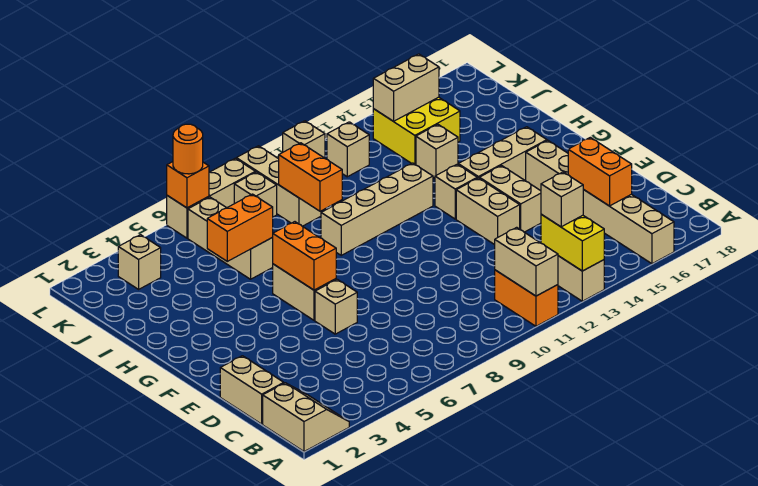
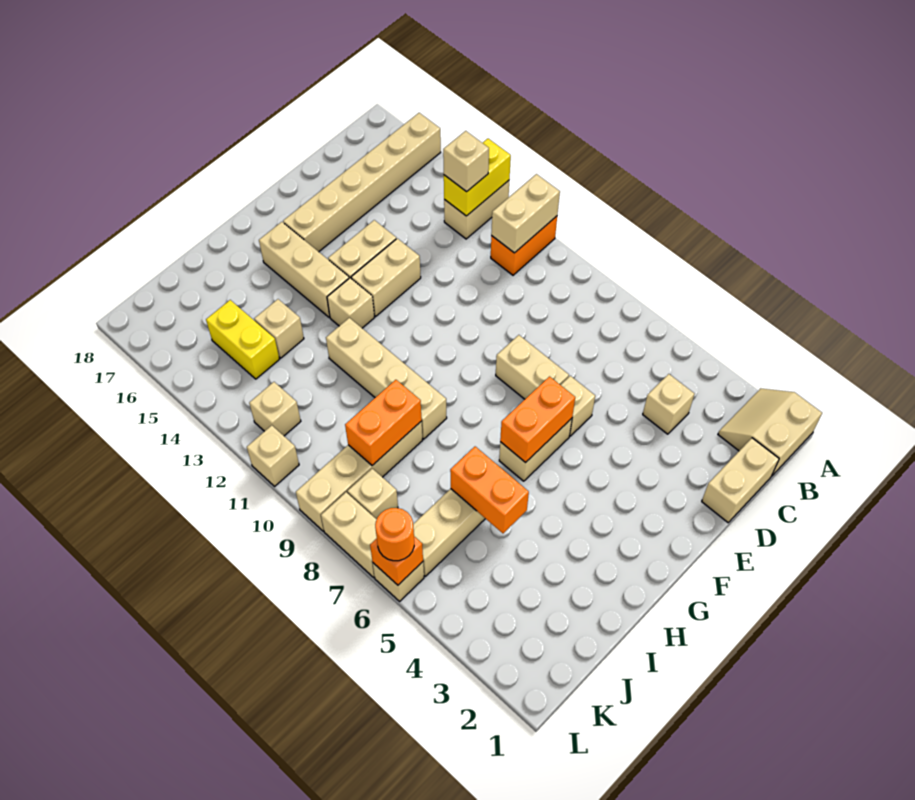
orange 1x2 brick [568,137,632,206] -> none
tan 1x3 brick [236,146,321,226] -> tan 1x4 brick [296,421,423,531]
yellow 2x2 brick [373,97,460,165] -> yellow 1x2 brick [206,300,279,379]
tan 1x1 brick [118,235,161,289] -> tan 1x1 brick moved to [643,374,694,434]
tan 1x2 brick [373,54,439,121] -> tan 1x2 brick moved to [496,335,569,399]

